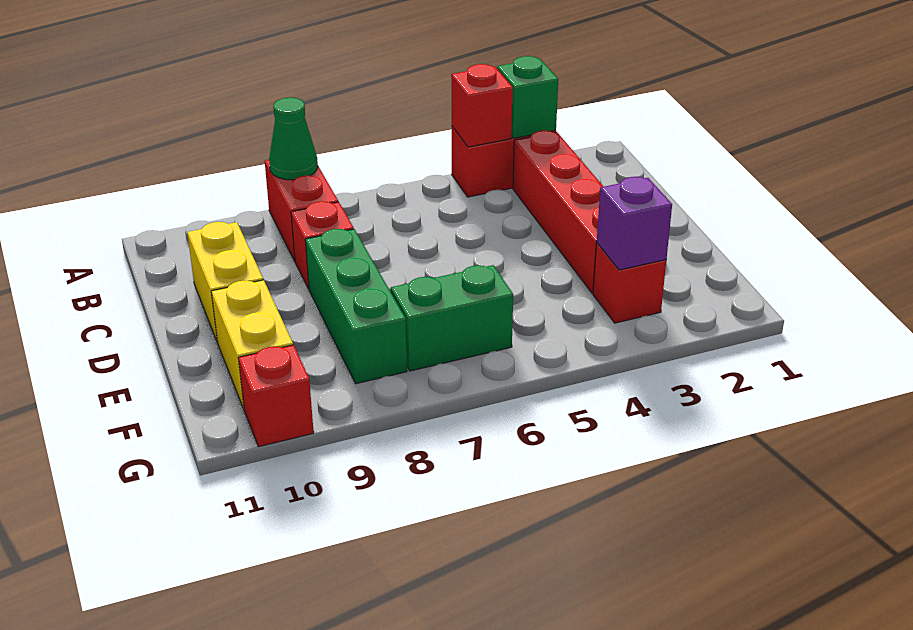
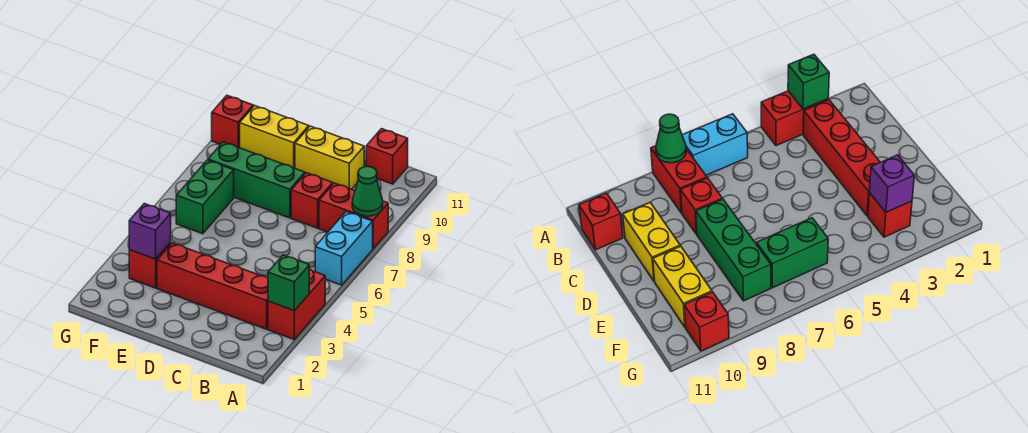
red 1x1 brick [451,64,513,147] -> red 1x1 brick moved to [366,129,408,184]
none -> cyan 1x2 brick [315,211,373,285]

